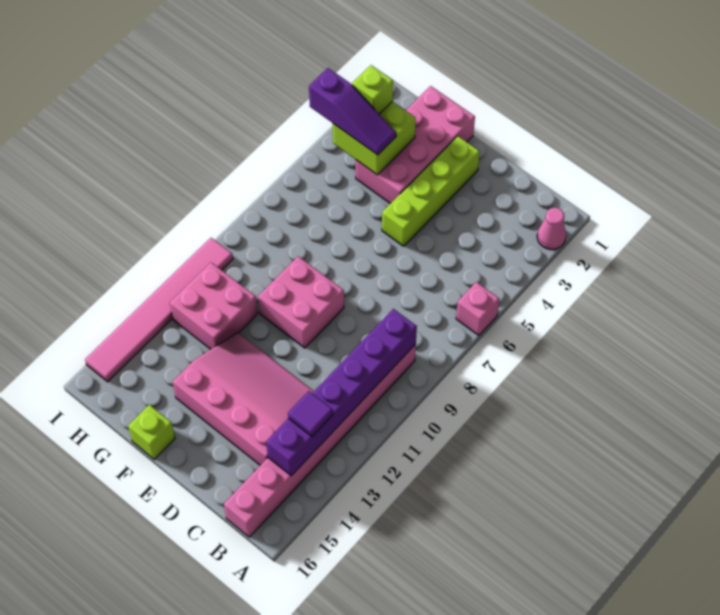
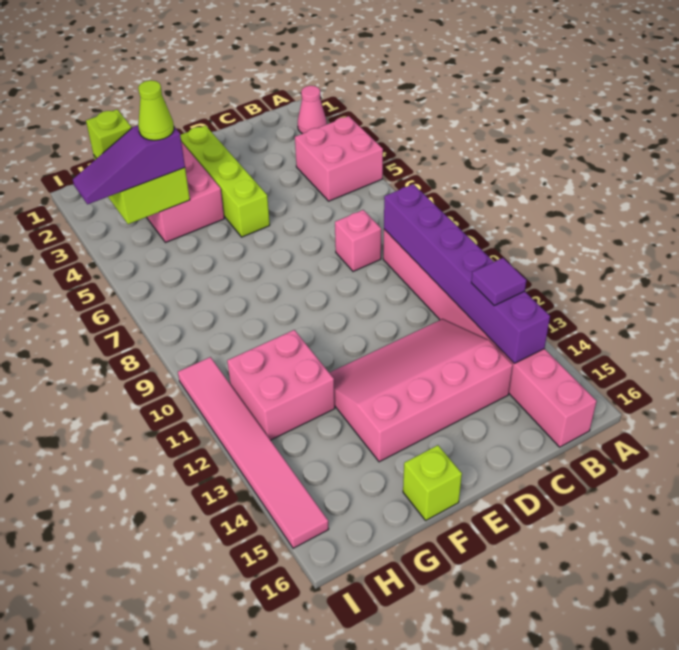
pink 1x1 brick [456,282,499,336] -> pink 1x1 brick moved to [335,210,381,271]
pink 2x2 brick [258,256,344,348] -> pink 2x2 brick moved to [295,116,383,201]
purple 1x3 slope [309,68,397,155] -> purple 1x3 slope turned to [73,126,185,204]
none -> lime 1x1 cone [138,80,174,140]

